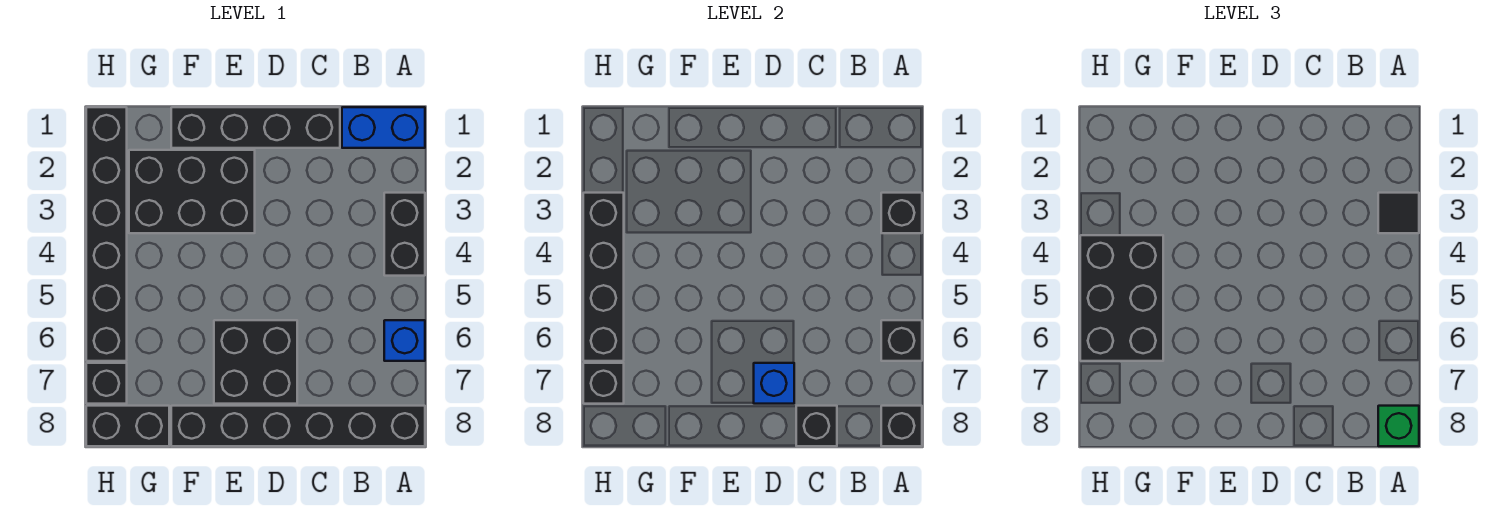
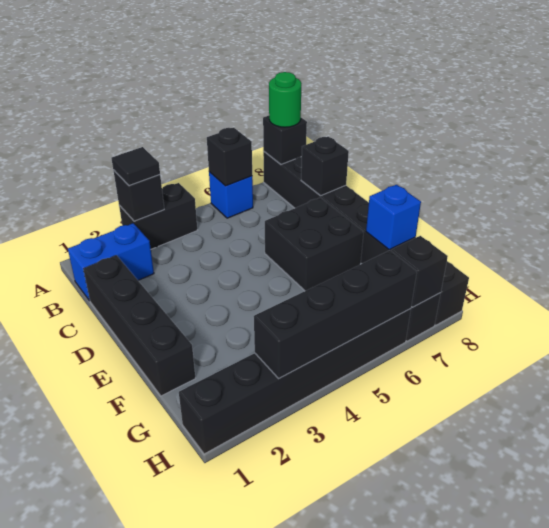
blue 1x2 brick [342,107,425,148] -> blue 1x2 brick turned to [68,223,154,301]
green 1x1 brick [1378,406,1419,446] -> green 1x1 round brick [269,72,302,127]
blue 1x1 brick [754,363,794,404] -> blue 1x1 brick moved to [366,185,421,250]
black 2x3 brick [129,150,255,233] -> none
black 2x3 brick [1080,235,1163,361] -> none

